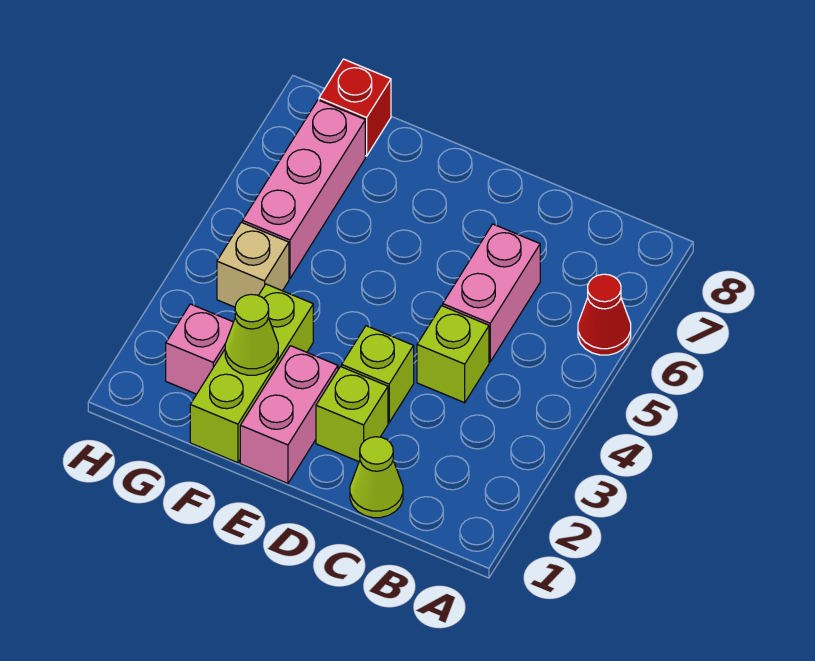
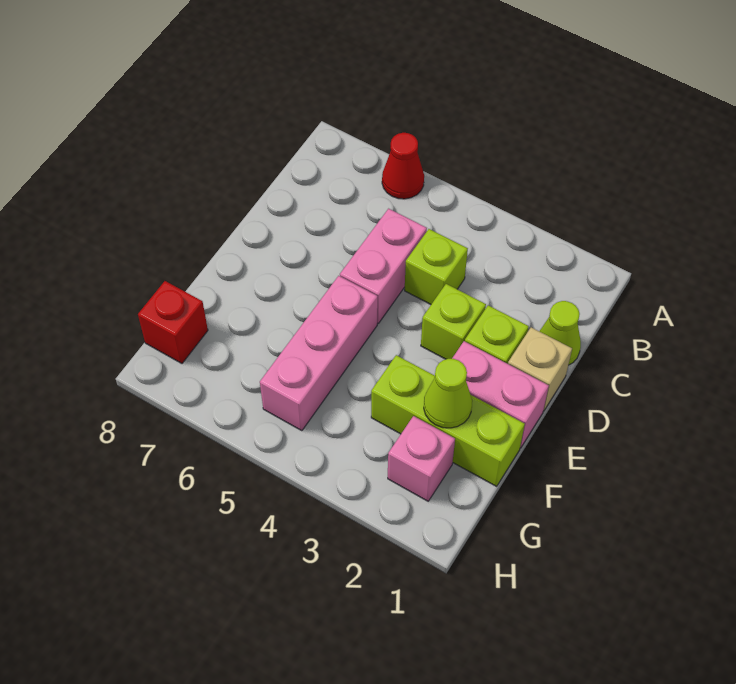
pink 1x2 brick [443,224,540,362] -> pink 1x2 brick turned to [340,209,427,323]
tan 1x1 brick [217,222,289,307] -> tan 1x1 brick moved to [508,327,572,411]
pink 1x3 brick [242,100,365,279] -> pink 1x3 brick turned to [260,276,378,431]

